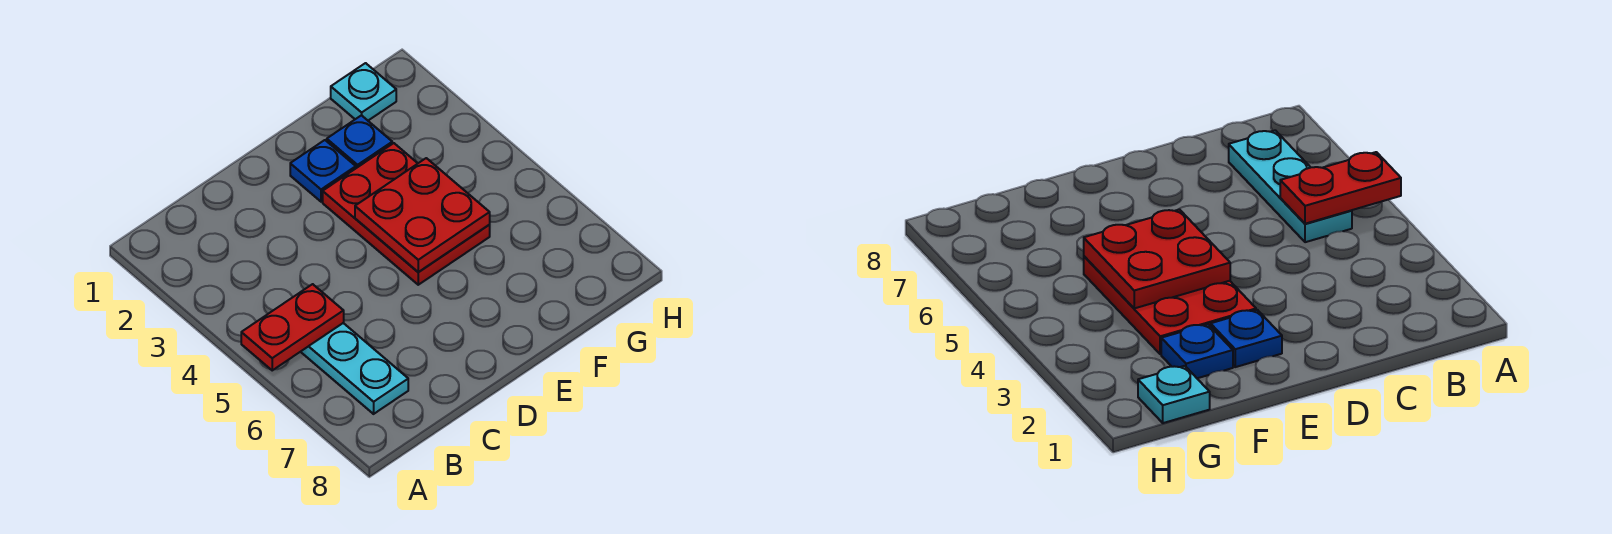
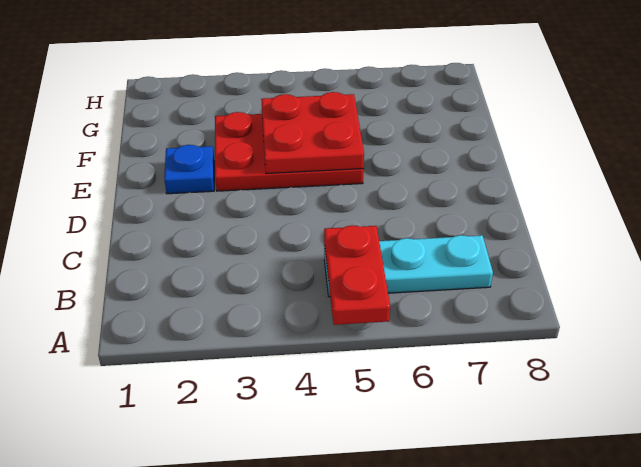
blue 1x1 plate [327,115,392,168] -> none
cyan 1x1 plate [331,63,396,120] -> none

